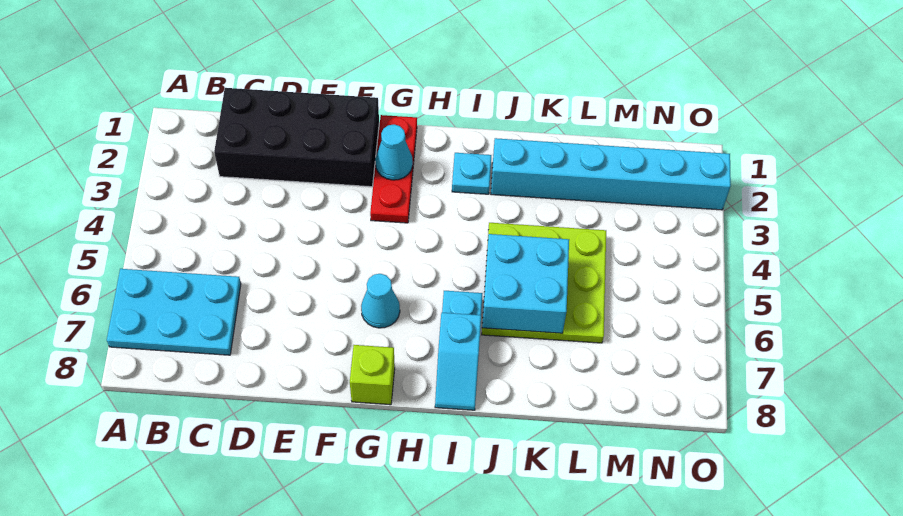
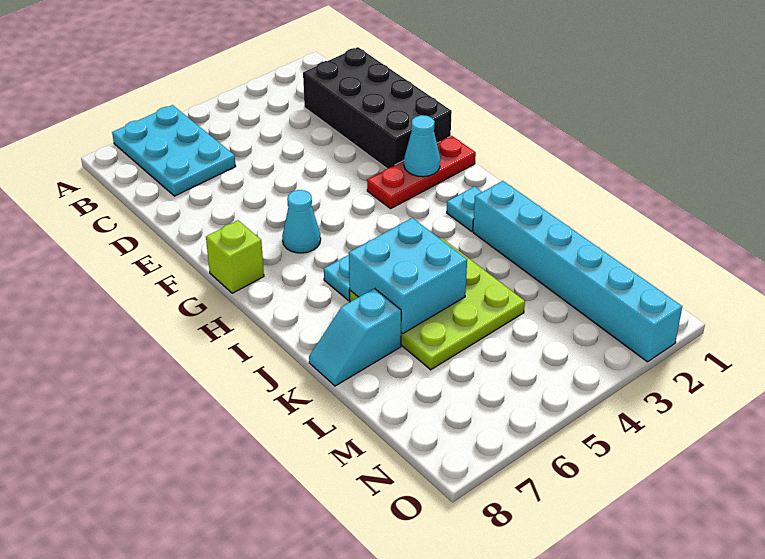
cyan 1x2 slope [435,313,481,410] -> cyan 1x2 slope moved to [309,288,401,386]

